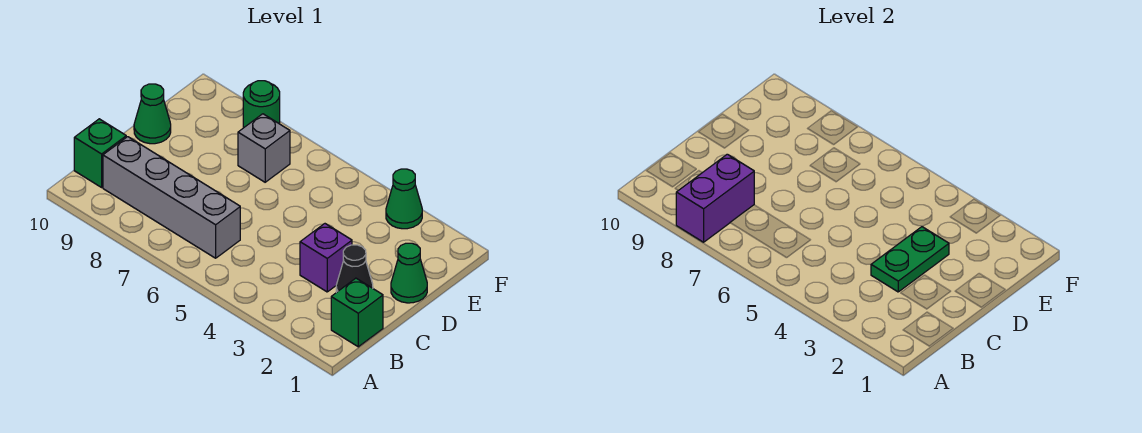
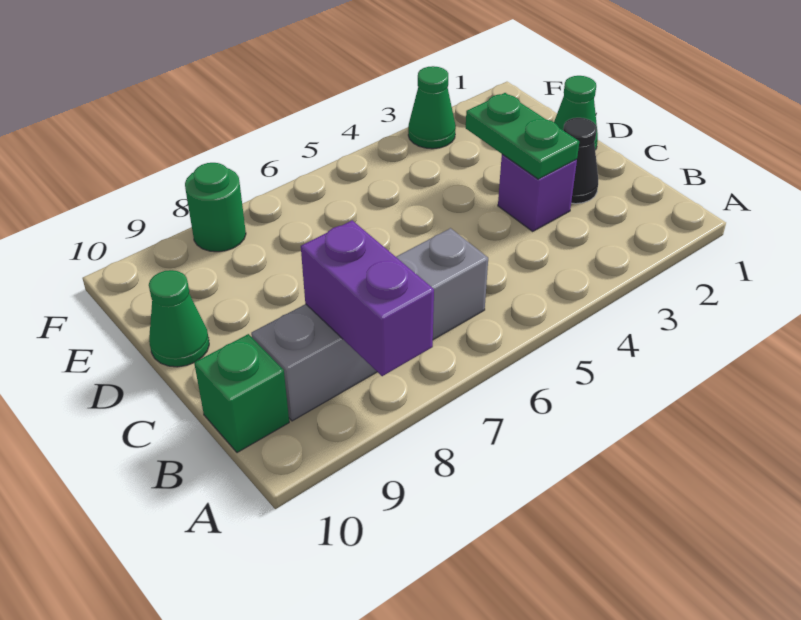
green 1x1 brick [331,278,383,347] -> none
grey 1x1 brick [238,114,290,182] -> none

